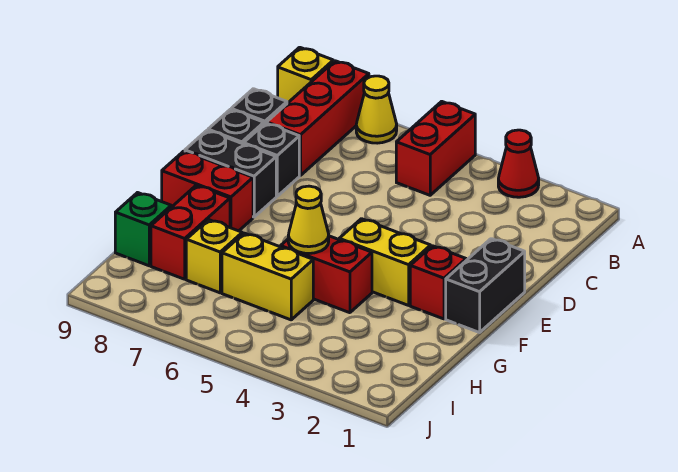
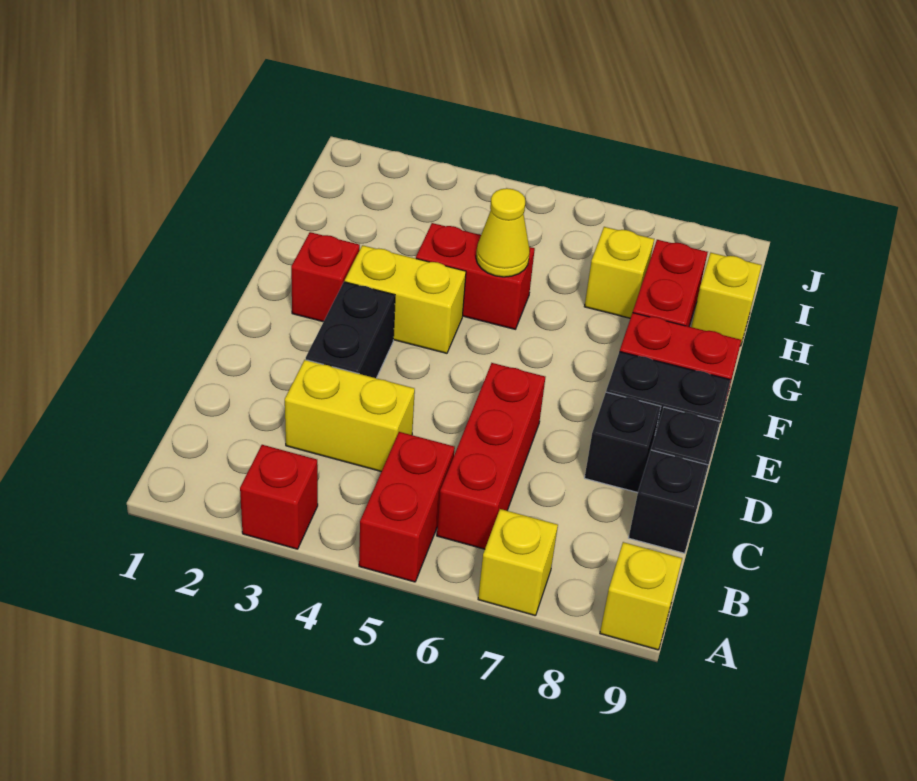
red 1x1 cone [498,130,539,197] -> red 1x1 brick [240,445,318,549]
yellow 1x1 cone [356,76,397,143] -> yellow 1x1 brick [478,509,558,616]
red 1x3 brick [267,61,369,176] -> red 1x3 brick moved to [437,363,545,549]
black 1x2 brick [446,239,525,333] -> black 1x2 brick moved to [306,282,395,378]
yellow 1x2 brick [222,233,313,320] -> yellow 1x2 brick moved to [285,360,415,472]
green 1x1 brick [115,193,171,266] -> yellow 1x1 brick [691,253,762,346]

